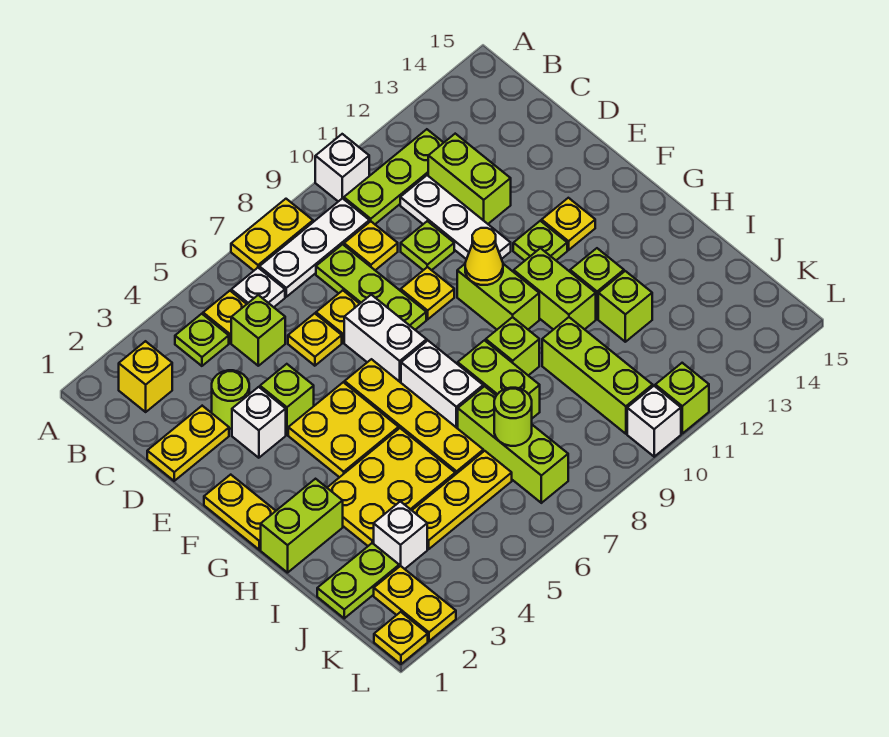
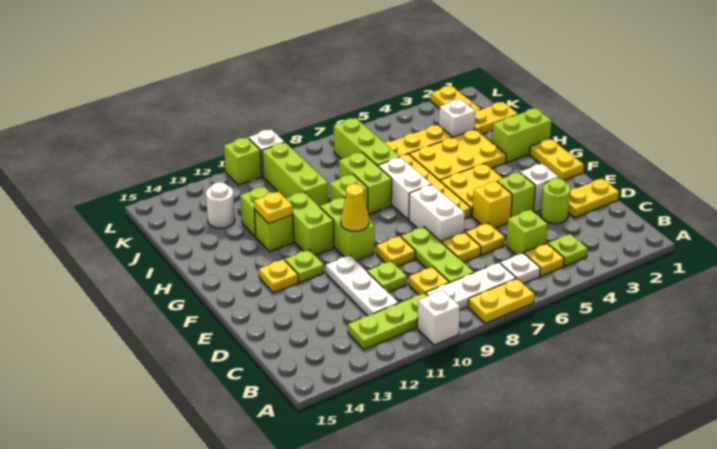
yellow 1x1 brick [119,341,172,412] -> yellow 1x1 brick moved to [472,181,512,228]
lime 1x2 brick [428,134,511,224] -> none
lime 1x2 plate [317,543,399,618] -> yellow 1x2 plate [474,102,518,134]
lime 1x1 round brick [494,388,532,446] -> none
none -> white 1x1 round brick [206,182,235,228]
yellow 1x1 plate [374,612,428,664] -> yellow 1x1 plate moved to [254,192,293,224]

